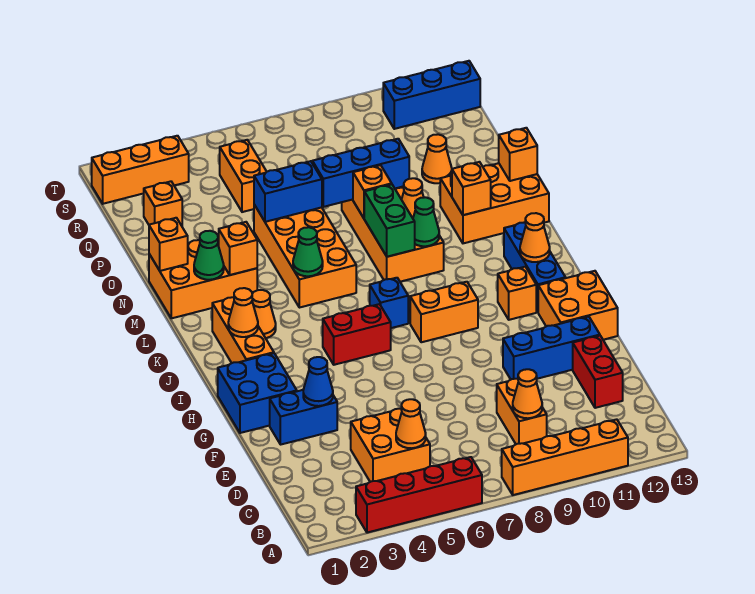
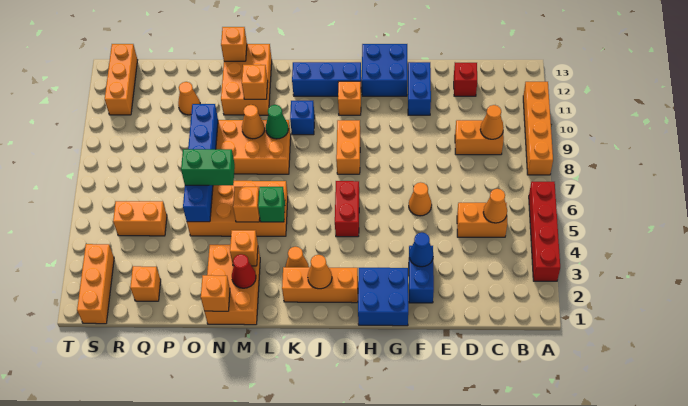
orange 2x2 brick [351,409,430,482] -> orange 1x2 brick [457,203,507,237]
red 1x2 brick [573,336,623,408] -> red 1x1 brick [454,63,477,96]
blue 1x3 brick [503,316,600,379] -> blue 1x2 brick [408,62,431,115]
orange 2x2 brick [538,271,618,340] -> blue 2x2 brick [362,44,407,96]
blue 1x1 brick [370,278,408,328] -> blue 1x1 brick moved to [290,101,315,135]
orange 1x1 cone [520,213,550,262] -> orange 1x1 cone moved to [409,182,432,216]
green 1x1 cone [293,227,323,276] -> green 1x1 brick [258,187,285,222]
green 1x2 brick [364,184,415,257] -> green 1x2 brick moved to [181,149,235,185]
green 1x1 cone [194,231,224,280] -> red 1x1 cone [232,254,256,288]
orange 1x1 brick [353,165,392,218] -> orange 1x1 brick moved to [233,187,260,222]
blue 1x3 brick [383,61,480,129] -> orange 1x3 brick [105,44,138,115]

